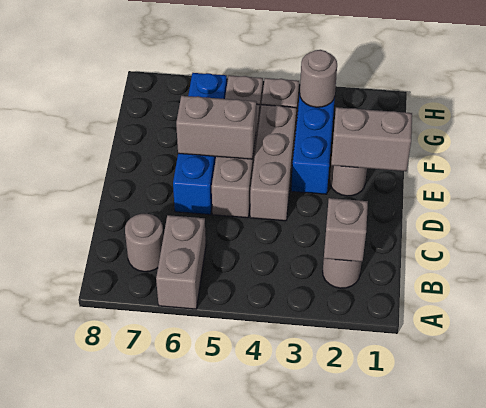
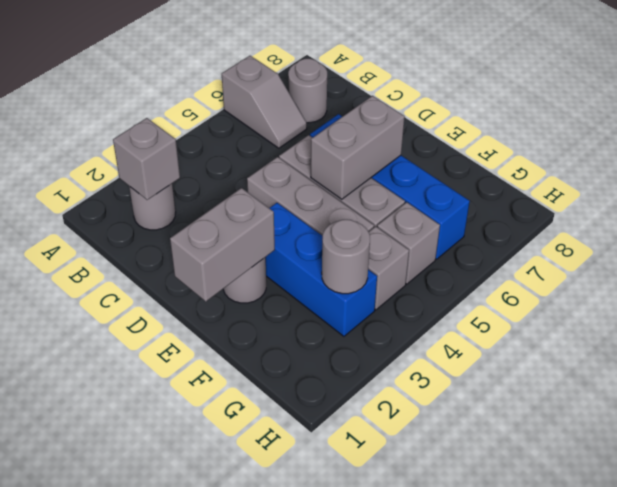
grey 1x2 brick [156,215,206,309] -> grey 1x2 slope [222,56,307,148]

